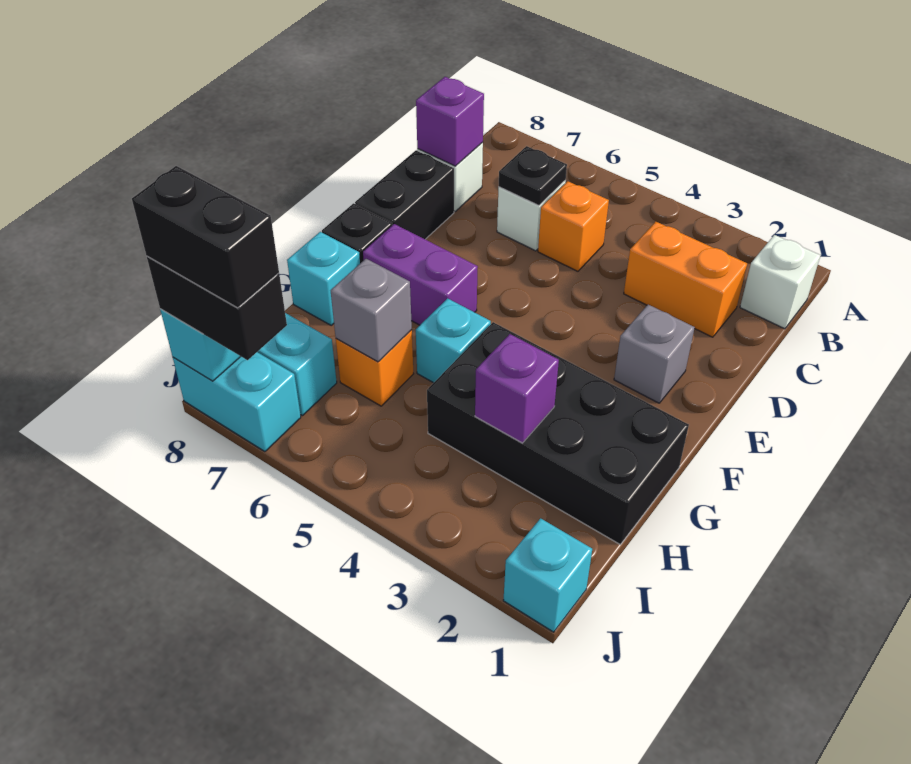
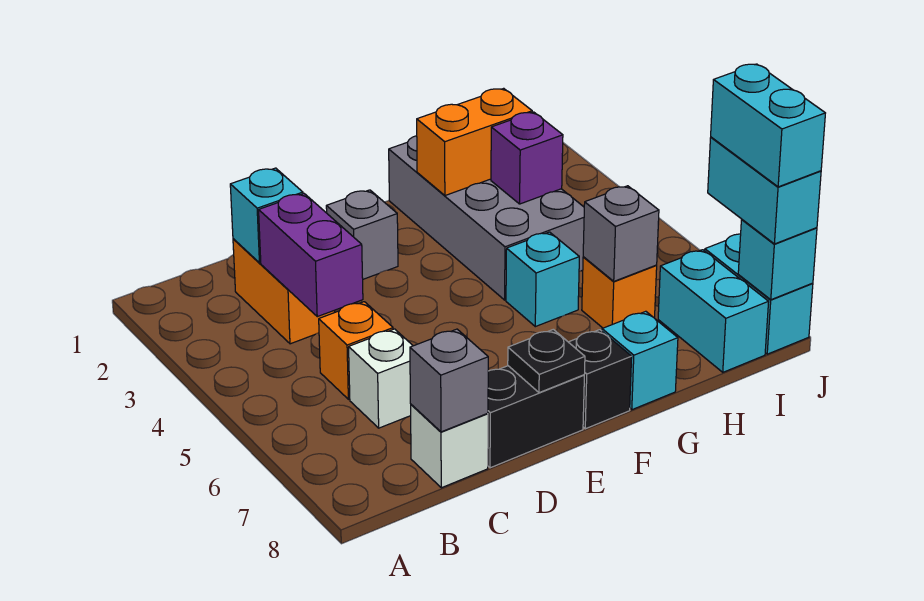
white 1x1 brick [740,235,820,329] -> none
black 1x1 plate [499,146,567,205] -> black 1x1 plate moved to [508,329,585,393]
purple 1x1 brick [416,77,484,166] -> grey 1x1 brick [410,329,488,432]
purple 1x2 brick [363,224,478,325] -> purple 1x2 brick moved to [259,194,363,317]
black 2x4 brick [427,322,689,544] -> grey 2x4 brick [389,136,584,300]
none -> orange 1x2 brick [417,88,532,196]
cyan 1x1 brick [503,518,592,632] -> cyan 1x1 brick moved to [230,168,303,263]
black 1x2 brick [147,256,287,360] -> cyan 1x2 brick [708,137,821,244]
black 1x2 brick [132,166,279,308] -> cyan 1x2 brick [711,64,825,187]

